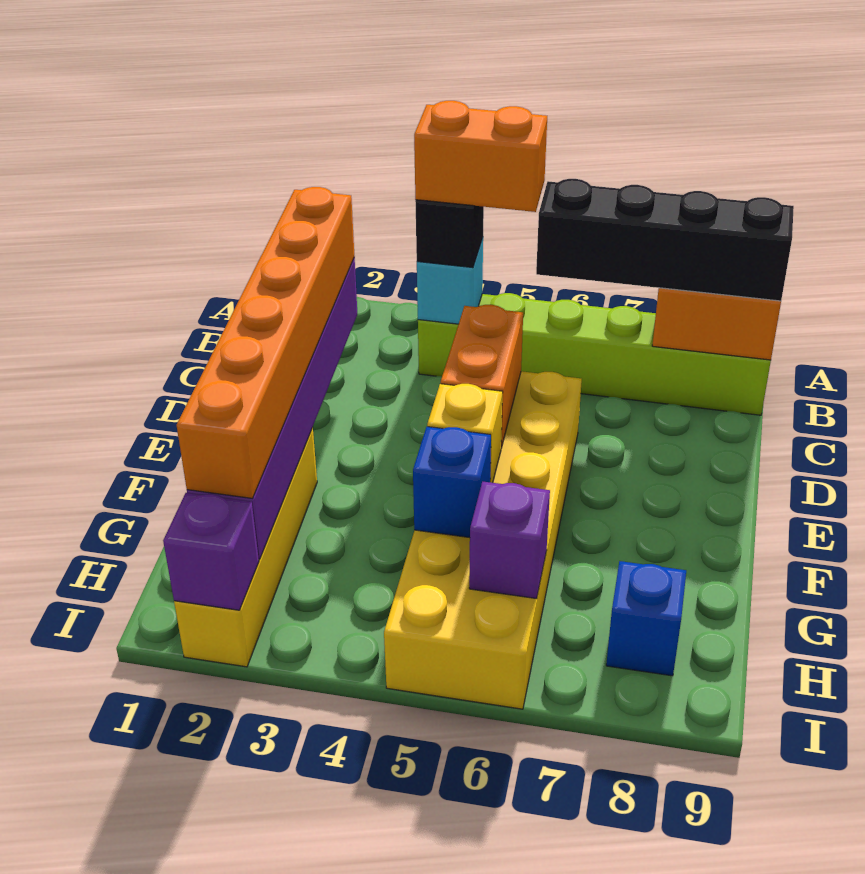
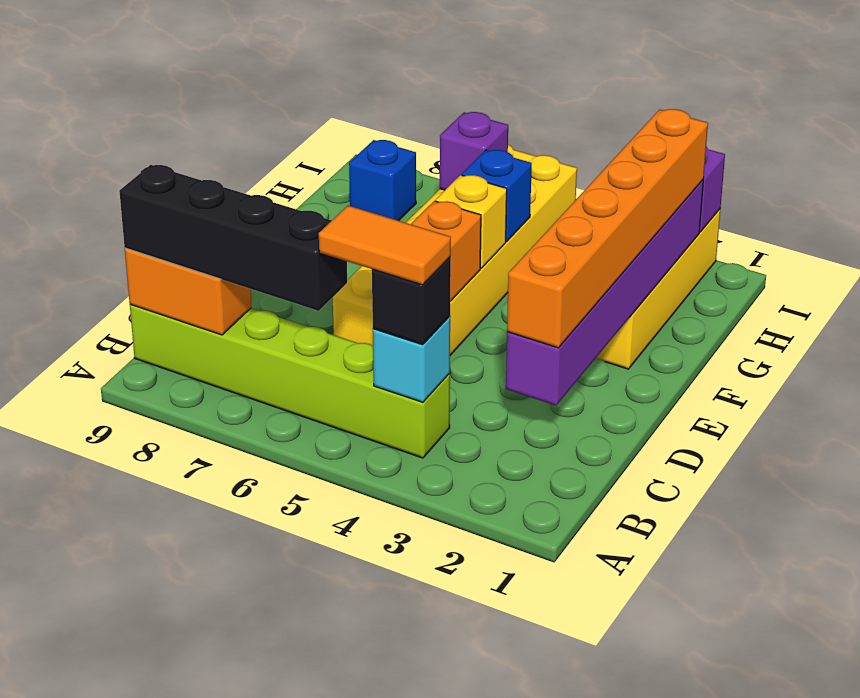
orange 1x2 brick [414,101,547,212] -> orange 1x2 tile [319,206,451,285]

